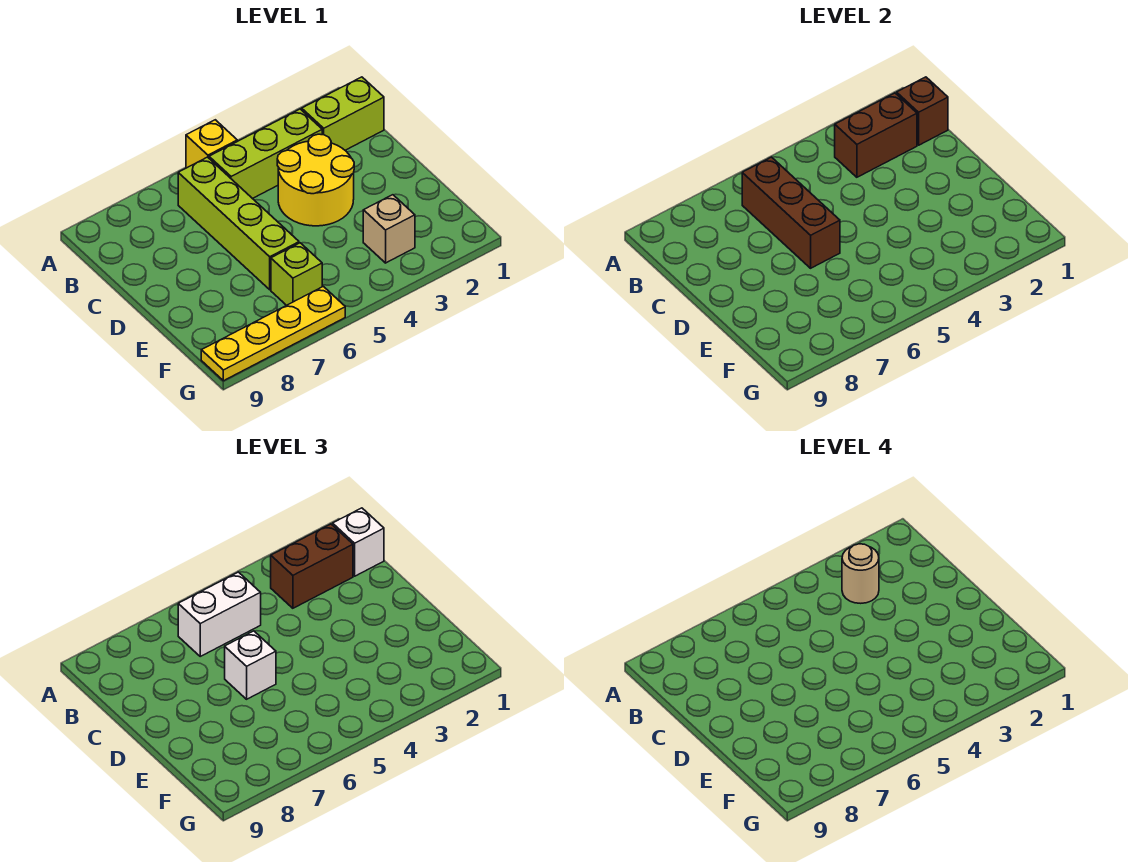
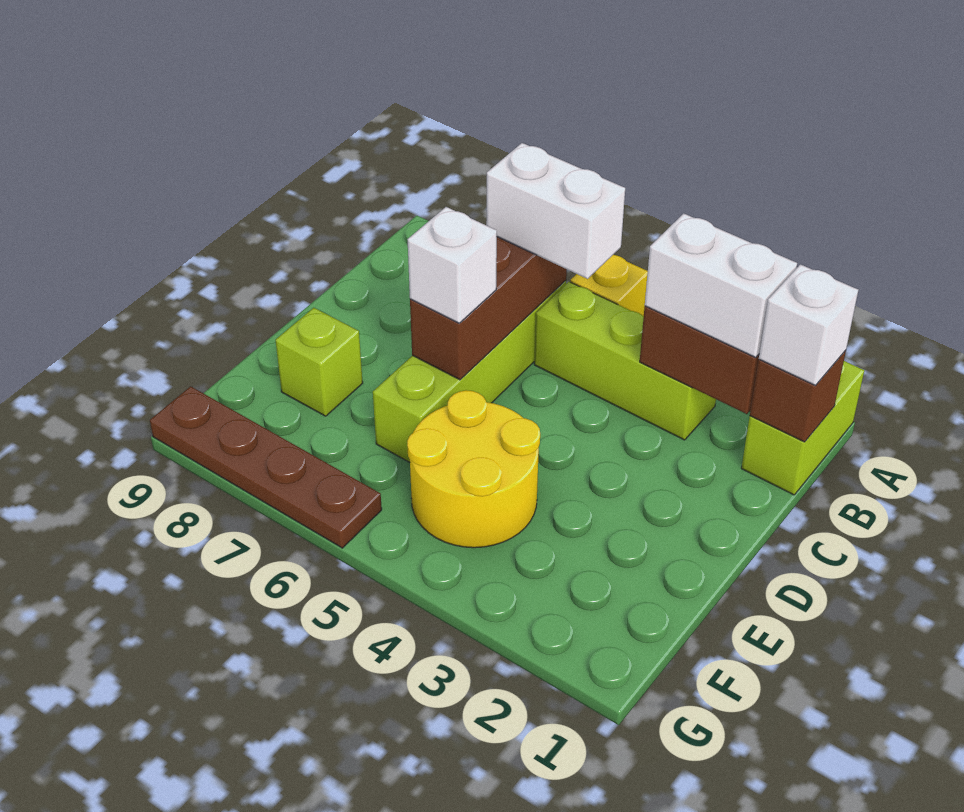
lime 1x2 brick [302,77,384,150] -> lime 1x2 brick turned to [741,361,864,495]
brown 1x2 brick [271,524,353,608] -> white 1x2 brick [645,213,797,358]
tan 1x1 round brick [842,544,879,603] -> none
yellow 2x2 round brick [277,134,354,226] -> yellow 2x2 round brick moved to [407,390,540,548]
tan 1x1 brick [363,195,415,263] -> none
lime 1x1 brick [271,243,322,305] -> lime 1x1 brick moved to [276,308,363,416]
yellow 1x4 plate [201,286,345,381] -> brown 1x4 plate [150,386,382,548]

